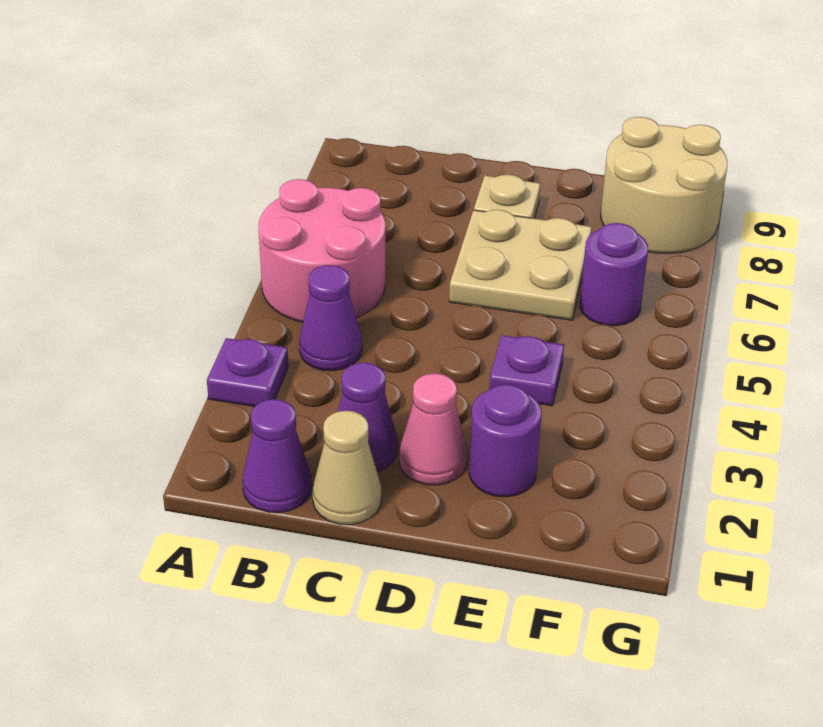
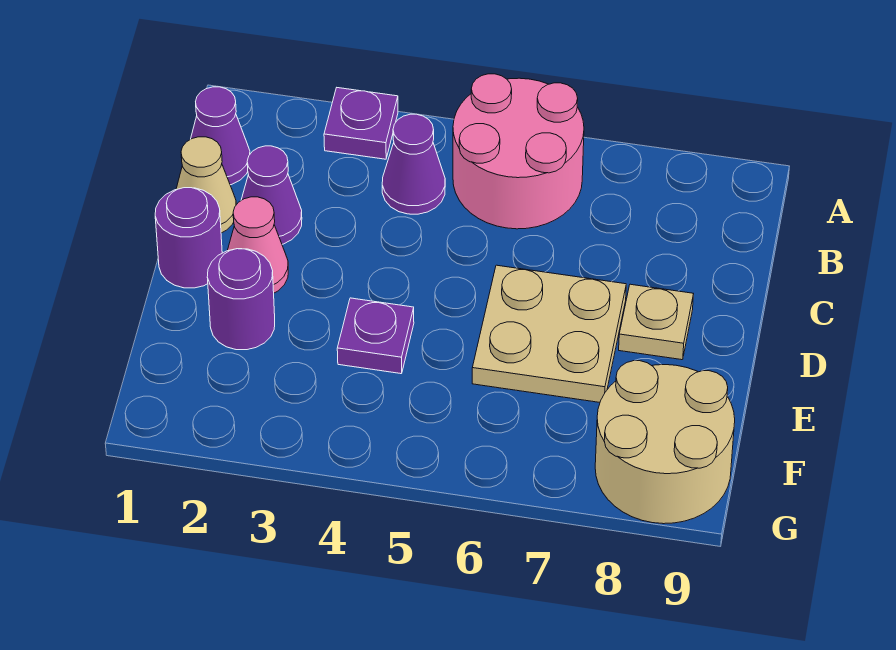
purple 1x1 round brick [580,223,648,326] -> purple 1x1 round brick moved to [155,188,222,288]

